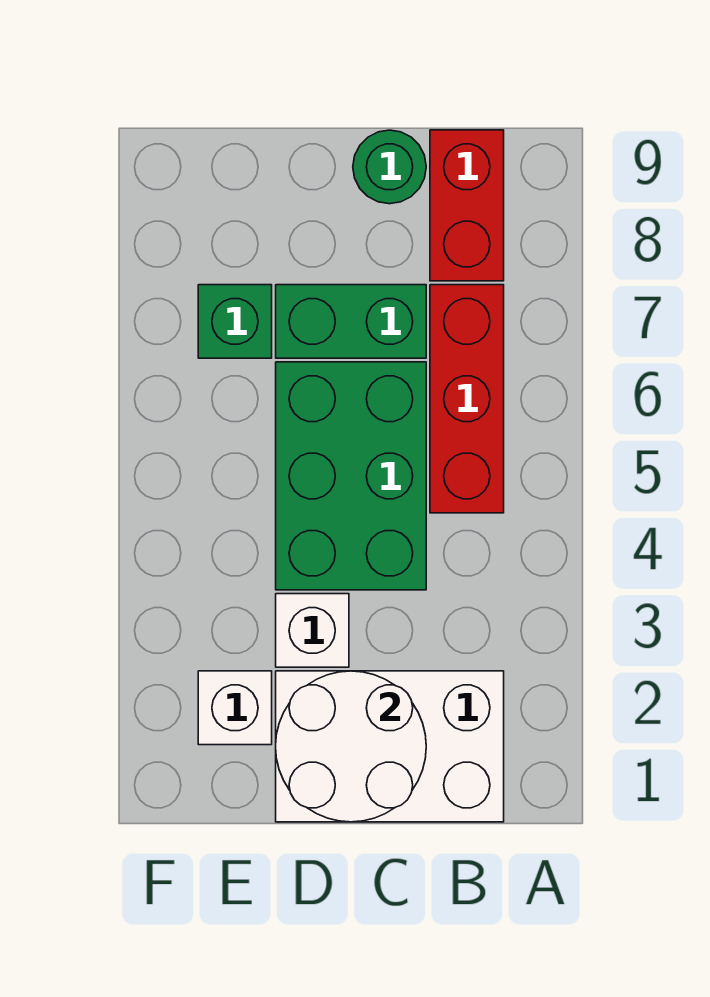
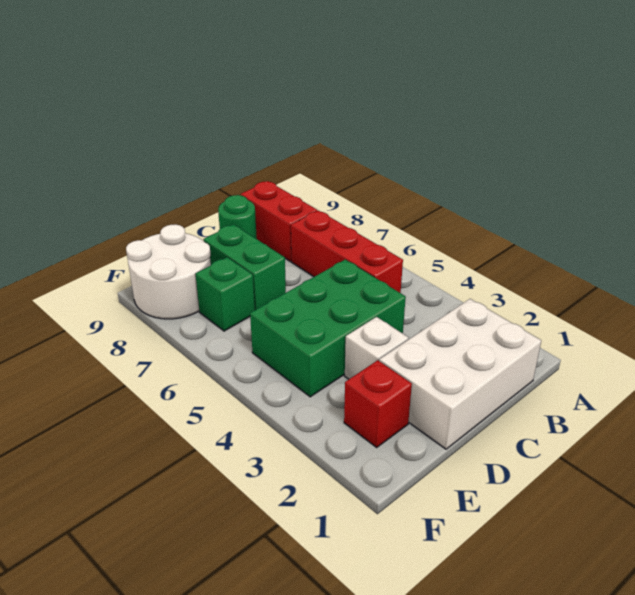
white 2x2 round brick [276,671,426,822] -> white 2x2 round brick moved to [126,224,211,319]
green 2x3 brick [276,362,426,590] -> green 2x3 brick turned to [250,260,406,397]
green 1x2 brick [276,285,426,358] -> green 1x2 brick turned to [203,224,286,310]
white 1x1 brick [198,671,272,745] -> red 1x1 brick [344,360,412,447]

